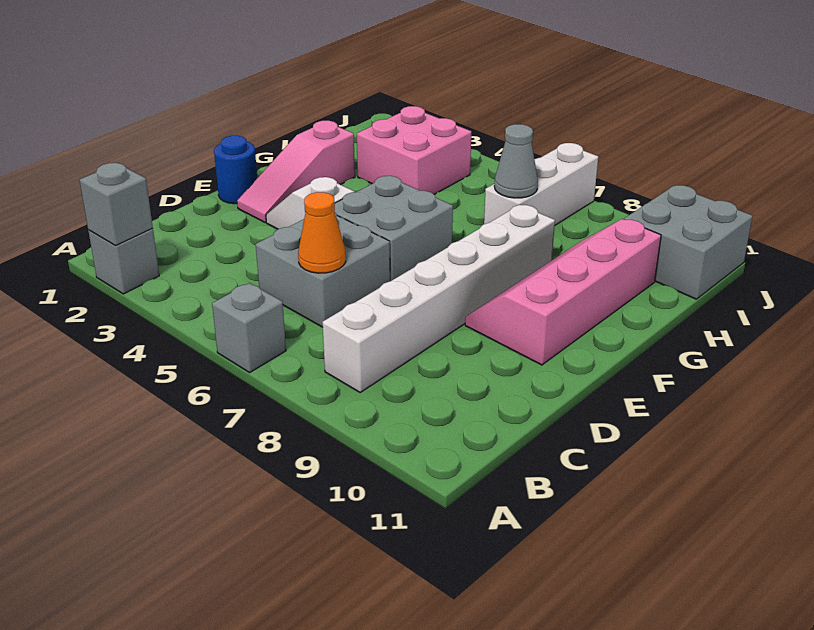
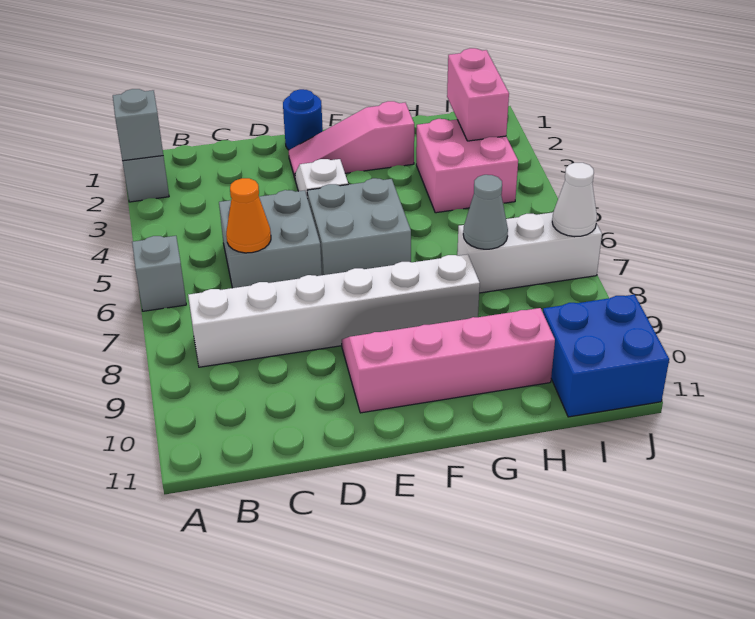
none -> pink 1x2 brick [447,48,509,141]
grey 2x2 brick [624,185,753,299] -> blue 2x2 brick [543,295,669,417]
none -> white 1x1 cone [552,163,597,237]

